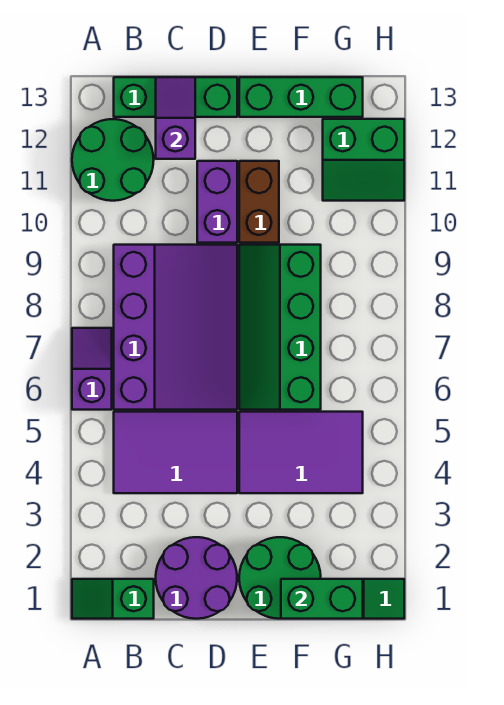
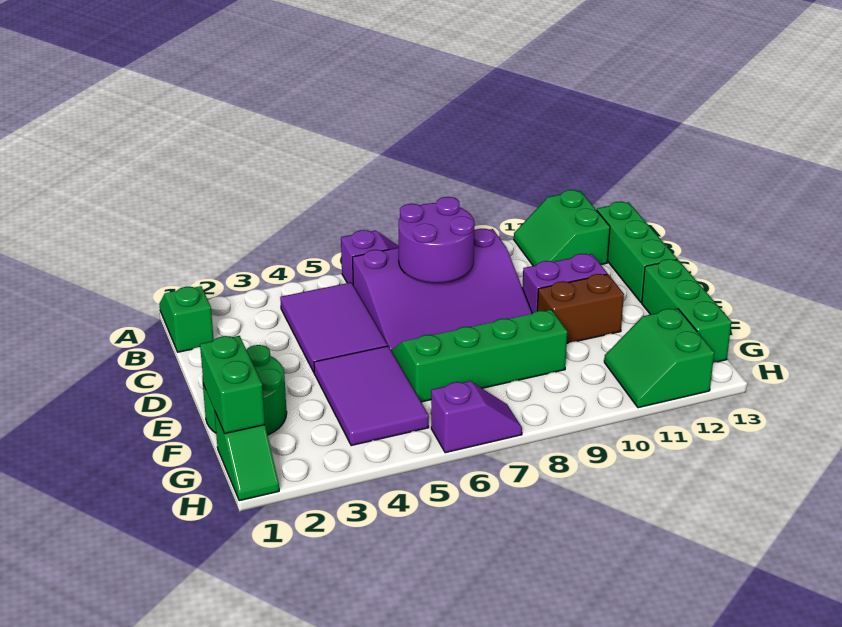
green 2x2 round brick [72,119,154,201] -> green 2x2 slope [514,190,610,266]
purple 2x2 round brick [156,537,237,619] -> purple 2x2 round brick moved to [399,197,475,283]
purple 1x2 slope [156,77,195,159] -> purple 1x2 slope moved to [431,381,522,453]

